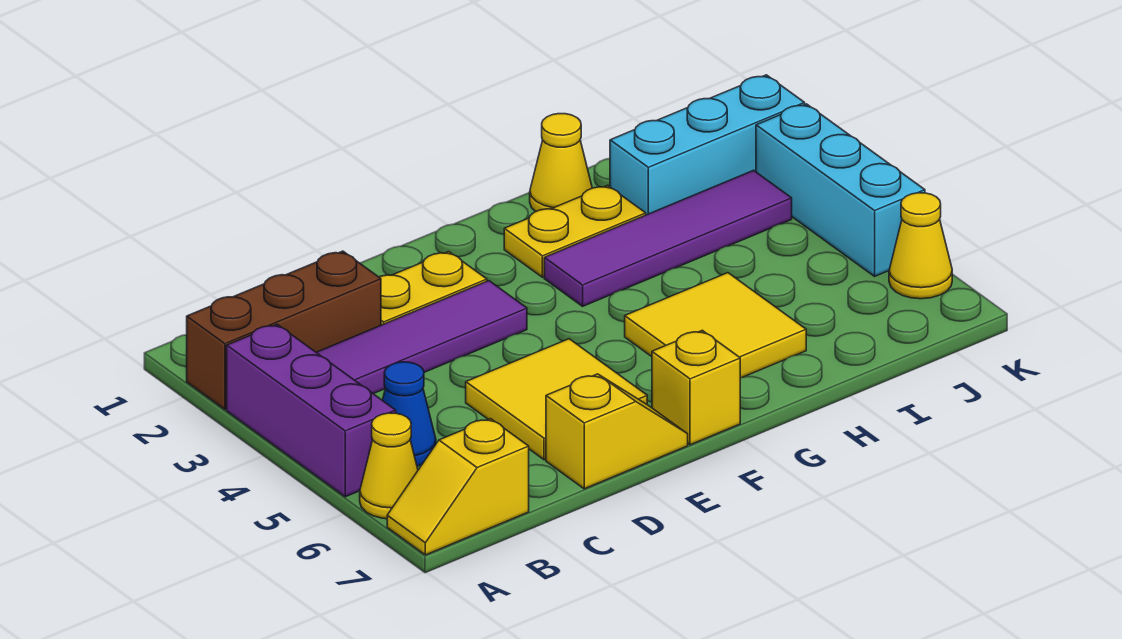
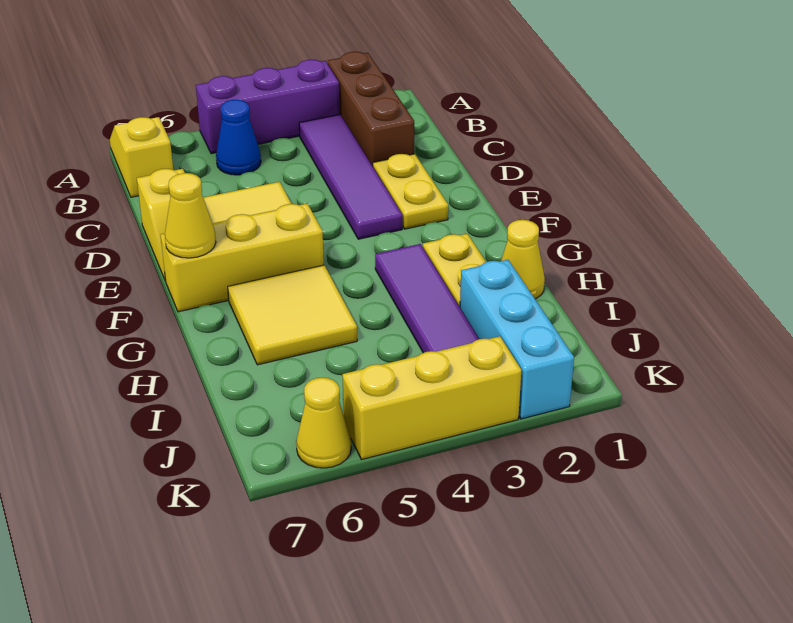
yellow 1x1 cone [360,413,418,519] -> yellow 1x1 cone moved to [165,173,216,258]
yellow 1x1 brick [652,330,740,445] -> yellow 1x3 brick [161,204,324,312]
cyan 1x3 brick [756,104,925,276] -> yellow 1x3 brick [342,336,521,460]

